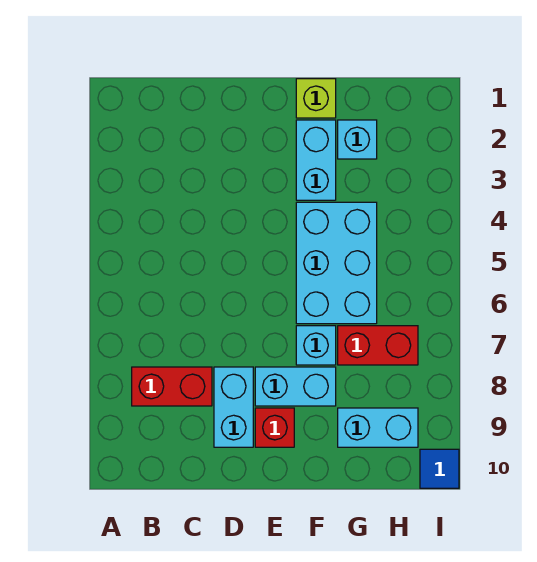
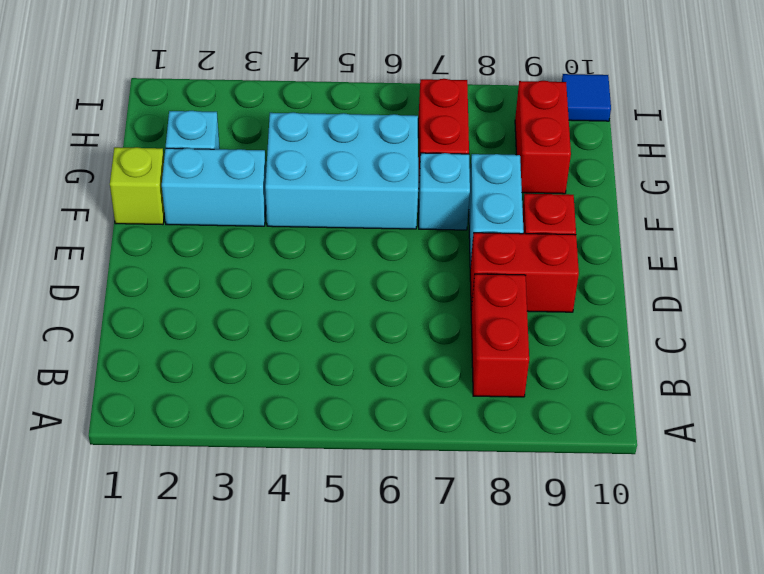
cyan 1x2 brick [214,367,253,447] -> red 1x2 brick [470,233,579,312]
cyan 1x2 brick [338,408,418,447] -> red 1x2 brick [515,81,571,194]

